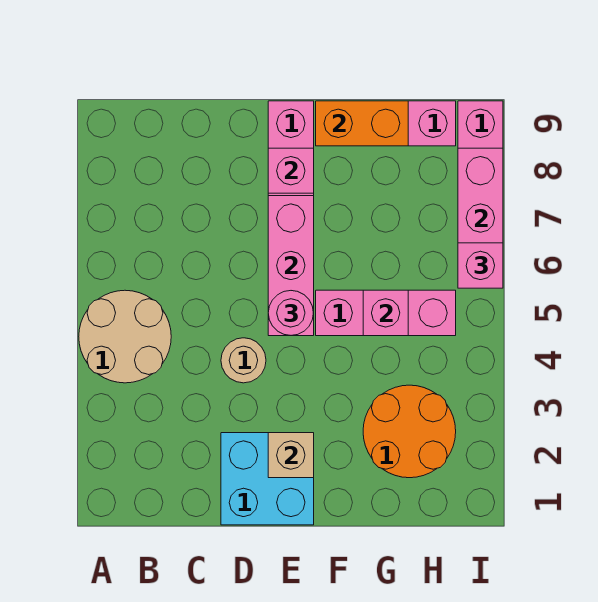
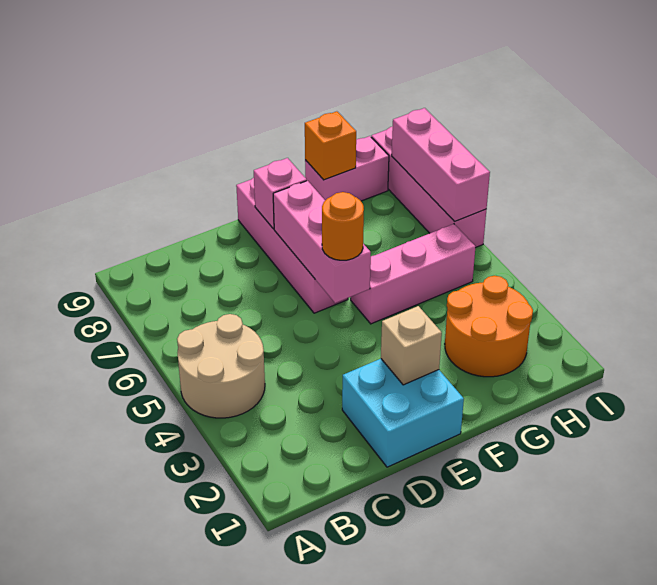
tan 1x1 round brick [221,338,266,383] -> none
pink 1x1 round brick [268,291,313,336] -> orange 1x1 round brick [322,192,364,260]
orange 1x2 brick [316,101,408,146] -> orange 1x1 brick [305,111,356,180]
pink 1x1 brick [363,290,408,336] -> none
pink 1x1 brick [458,243,503,288] -> none

